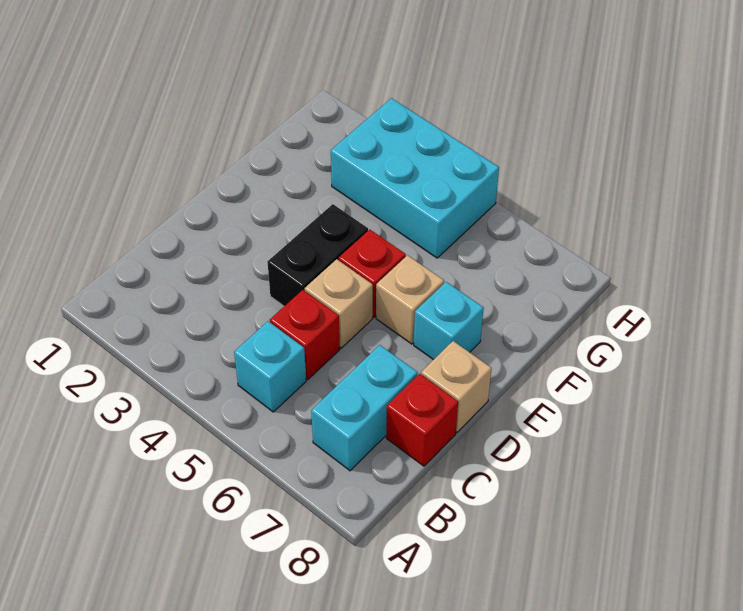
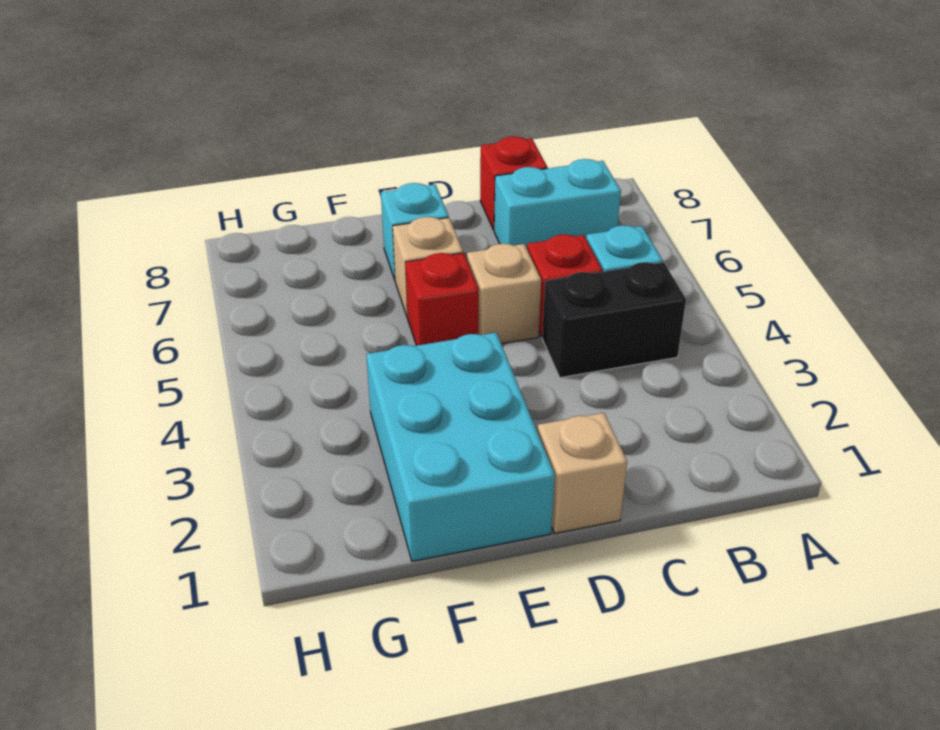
black 1x2 brick [267,204,368,306] -> black 1x2 brick moved to [542,262,686,378]
tan 1x1 brick [421,341,492,432] -> tan 1x1 brick moved to [538,413,627,533]
cyan 2x3 brick [331,98,499,258] -> cyan 2x3 brick moved to [366,333,555,561]

